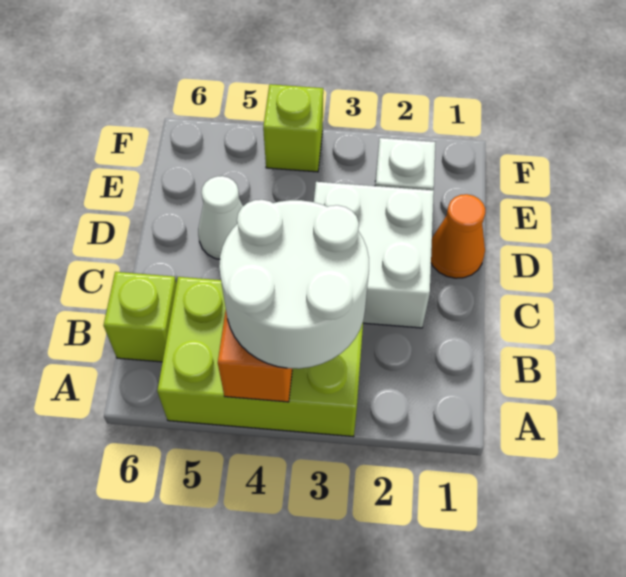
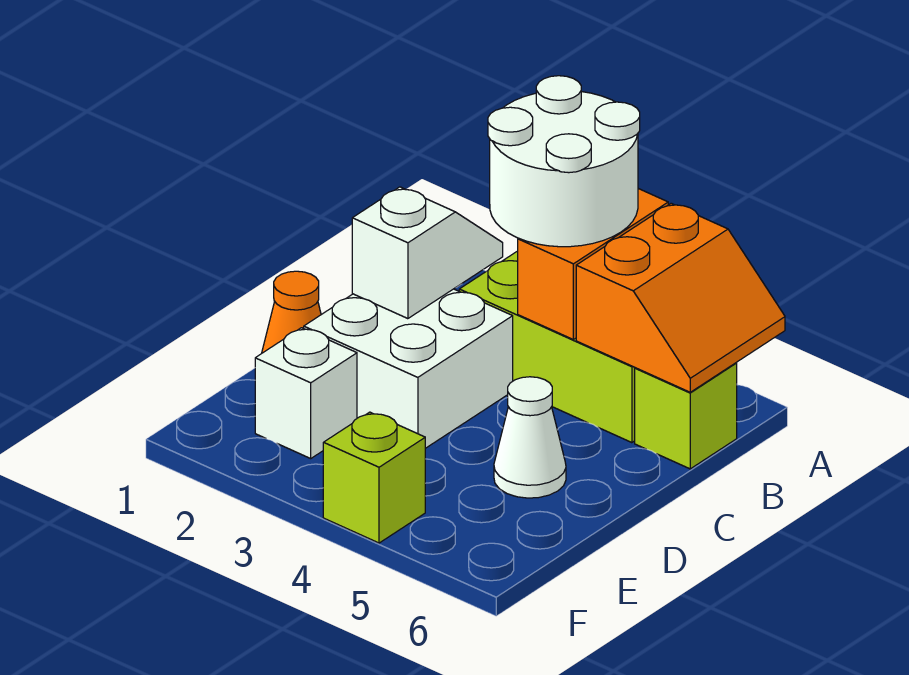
none -> orange 2x2 slope [576,203,785,392]
none -> white 1x2 slope [352,187,503,319]

